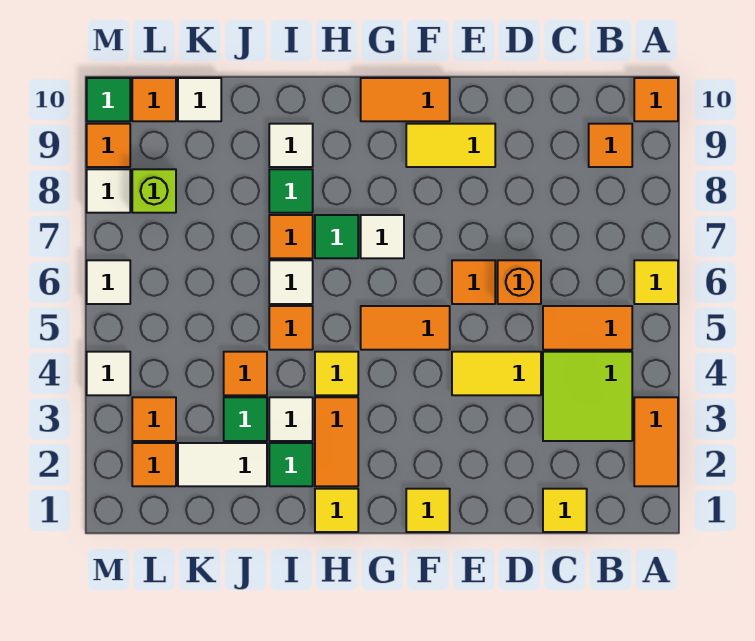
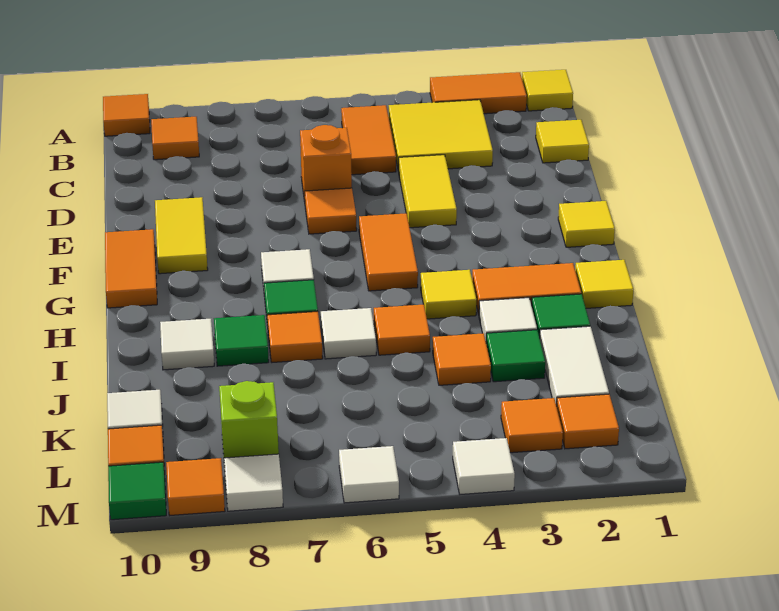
yellow 1x1 tile [634,260,678,304] -> yellow 1x1 tile moved to [522,70,573,111]
lime 2x2 tile [543,352,632,441] -> yellow 2x2 tile [389,100,493,172]

